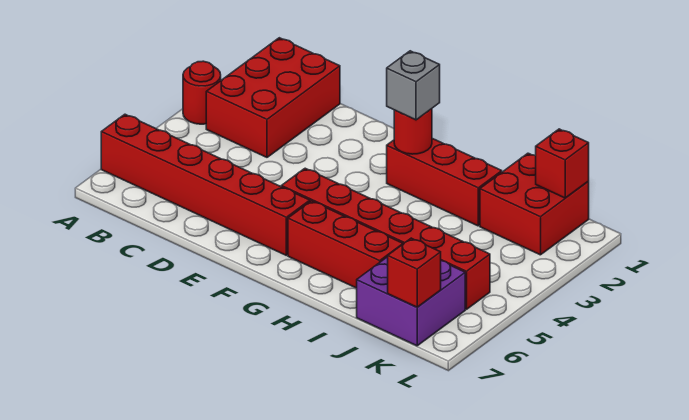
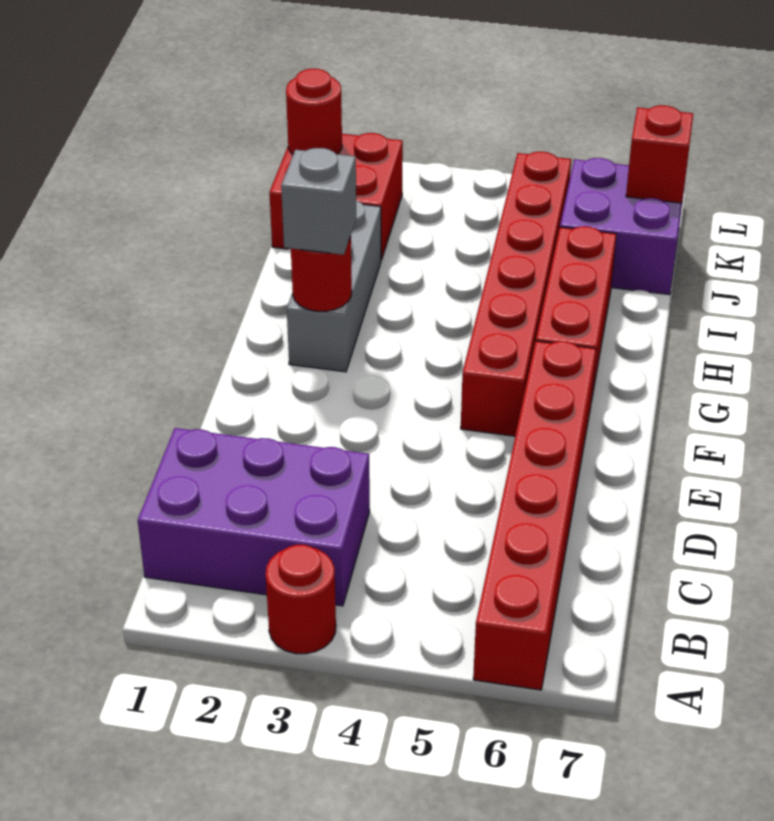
red 2x3 brick [206,38,340,157] -> purple 2x3 brick [138,428,370,606]
red 1x3 brick [387,138,502,226] -> grey 1x3 brick [287,201,381,372]
red 1x1 brick [536,129,589,198] -> red 1x1 round brick [286,69,342,154]

